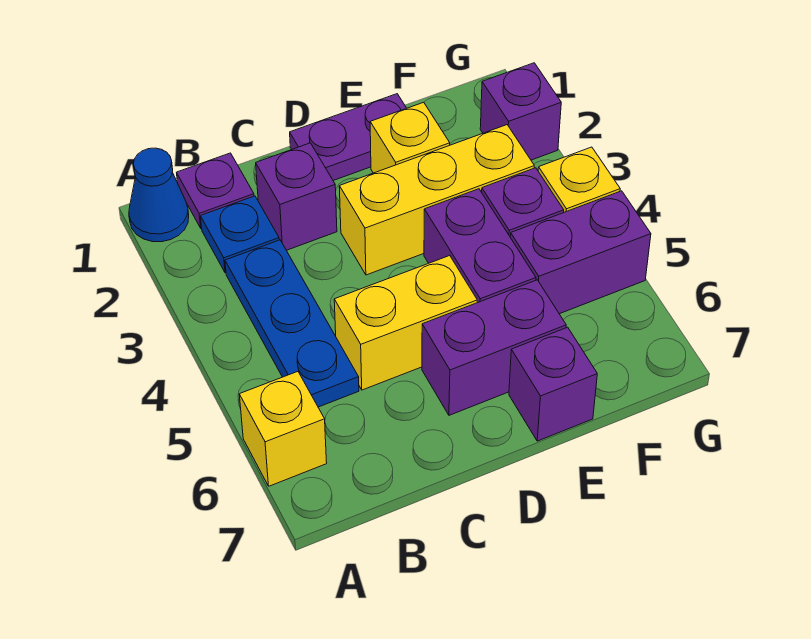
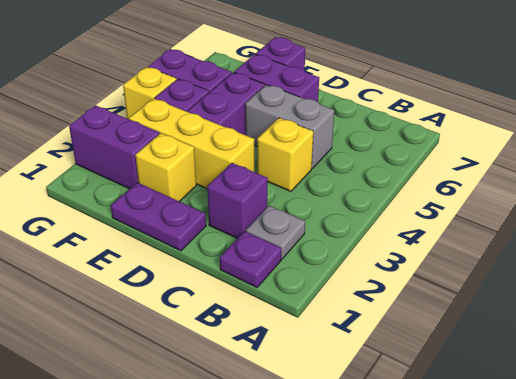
blue 1x1 cone [129,148,189,242] -> none
yellow 1x1 brick [239,372,327,486] -> yellow 1x1 brick moved to [257,118,313,191]
blue 1x1 plate [200,196,279,273] -> grey 1x1 plate [246,205,305,259]
blue 1x3 plate [225,240,359,407] -> none
yellow 1x2 brick [334,256,477,390] -> grey 1x2 brick [245,85,334,168]
purple 1x1 brick [480,63,561,160] -> purple 1x2 brick [69,105,159,189]

